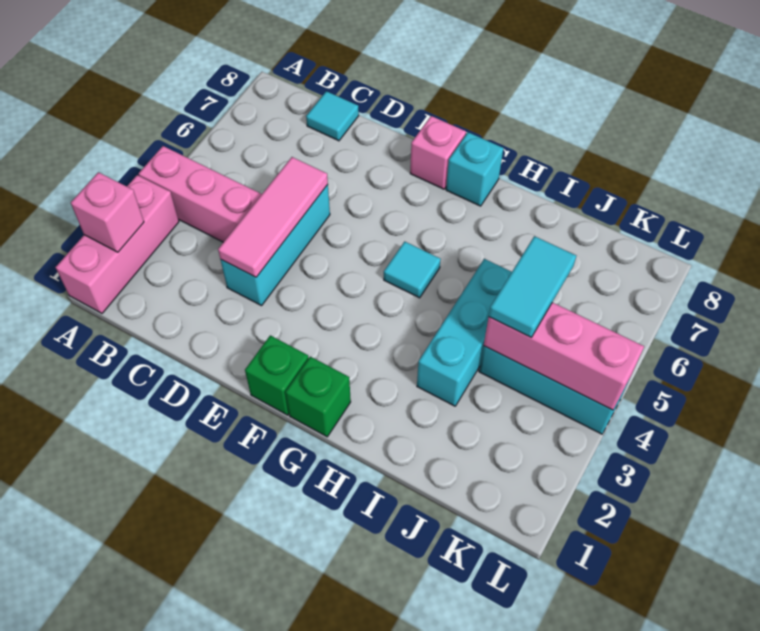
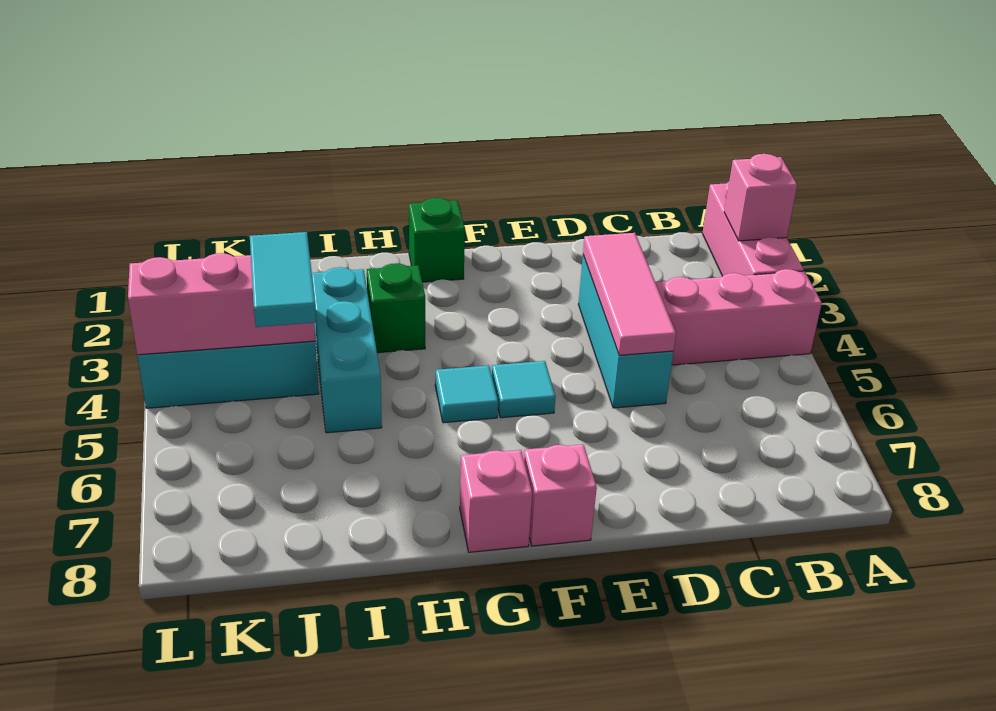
cyan 1x1 tile [306,91,359,141] -> cyan 1x1 tile moved to [492,361,556,418]
green 1x1 brick [245,335,309,415] -> green 1x1 brick moved to [367,263,425,353]
cyan 1x1 brick [446,132,503,206] -> pink 1x1 brick [460,450,532,552]

